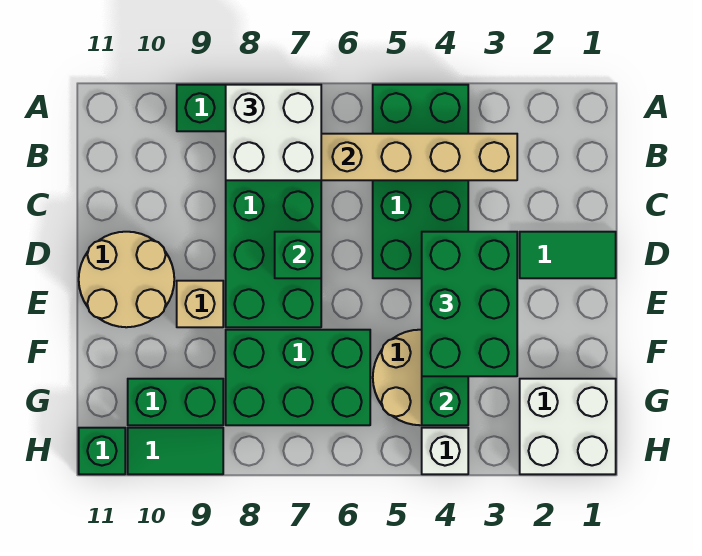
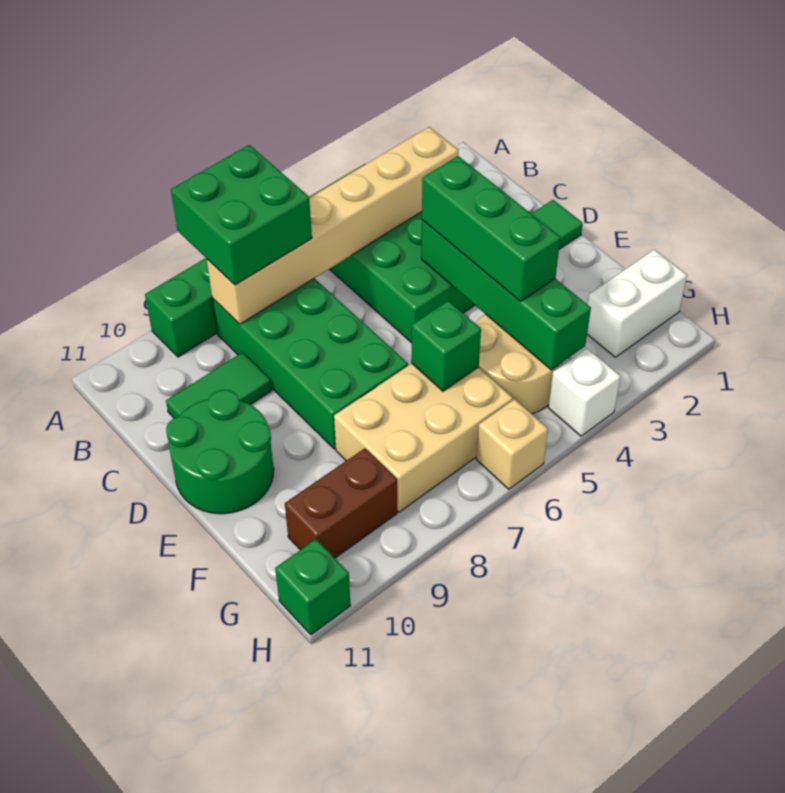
white 2x2 brick [226,85,321,180] -> green 2x2 brick [171,145,312,285]
green 2x3 brick [422,232,517,376] -> green 1x3 brick [422,156,560,301]
green 1x1 brick [275,232,321,278] -> green 1x1 brick moved to [411,301,481,391]
tan 2x2 round brick [79,232,174,327] -> green 2x2 round brick [166,390,274,514]
tan 1x1 brick [177,281,223,327] -> tan 1x1 brick moved to [476,399,548,489]
green 2x3 brick [226,330,370,425] -> tan 2x3 brick [334,363,513,512]
white 2x2 brick [520,379,616,474] -> white 1x2 brick [587,250,687,357]
green 1x2 brick [128,379,223,425] -> brown 1x2 brick [285,448,397,558]
green 1x2 tile [128,428,223,474] -> green 1x2 tile moved to [166,352,272,418]

